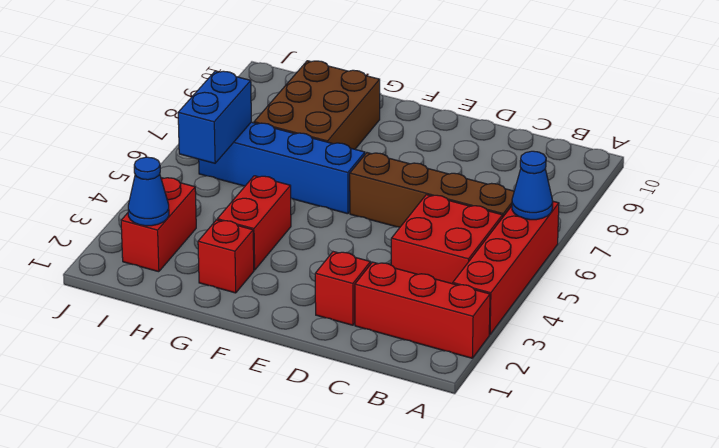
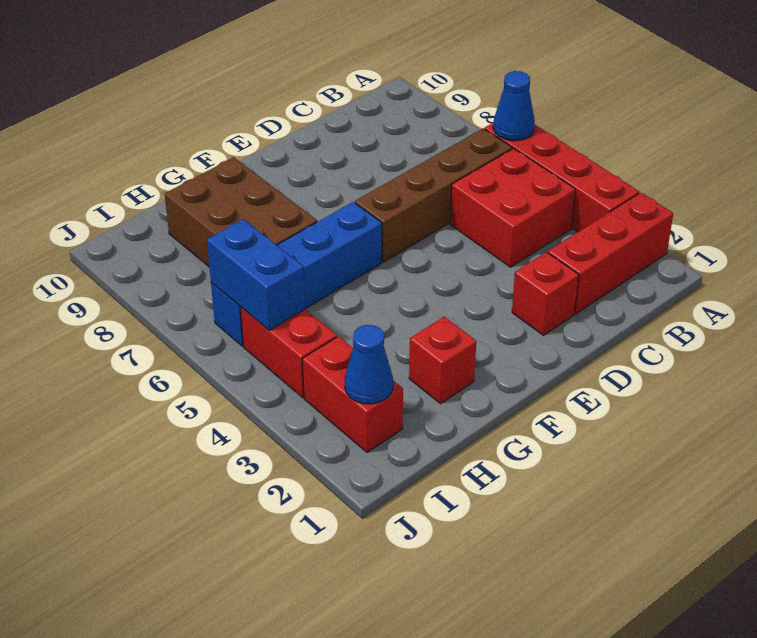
red 1x2 brick [217,176,291,270] -> red 1x2 brick moved to [240,307,337,397]

